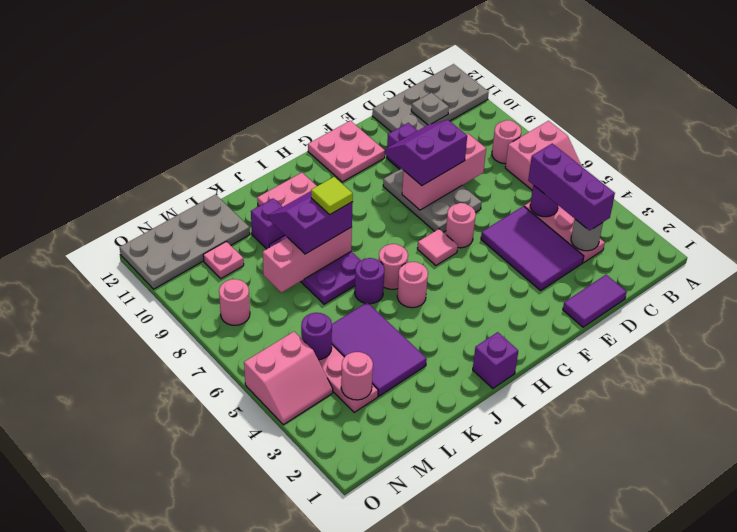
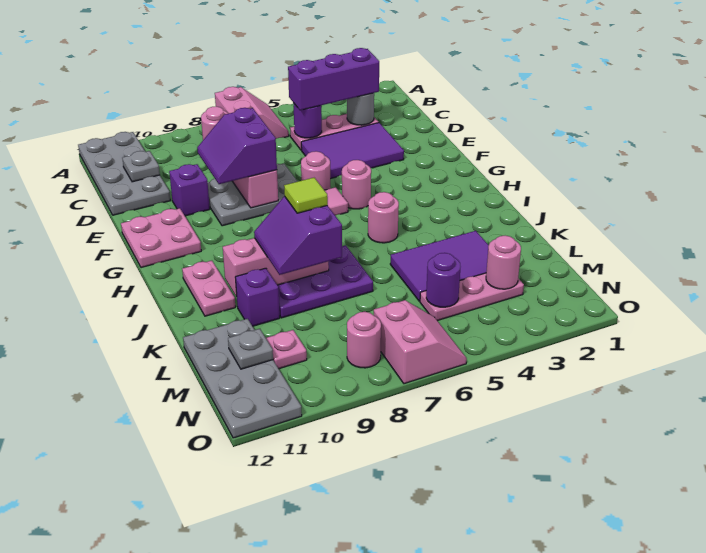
purple 1x2 tile [563,275,627,327] -> none
purple 1x1 brick [473,332,518,388] -> none
pink 1x1 round brick [379,244,408,289] -> pink 1x1 round brick moved to [342,160,371,209]
purple 1x1 round brick [355,258,385,304] -> none
pink 1x3 brick [263,227,352,292] -> pink 1x3 brick turned to [223,238,329,296]
none -> grey 1x1 plate [228,329,273,369]
pink 2x2 slope [244,332,333,425] -> pink 2x2 slope moved to [374,300,467,384]

